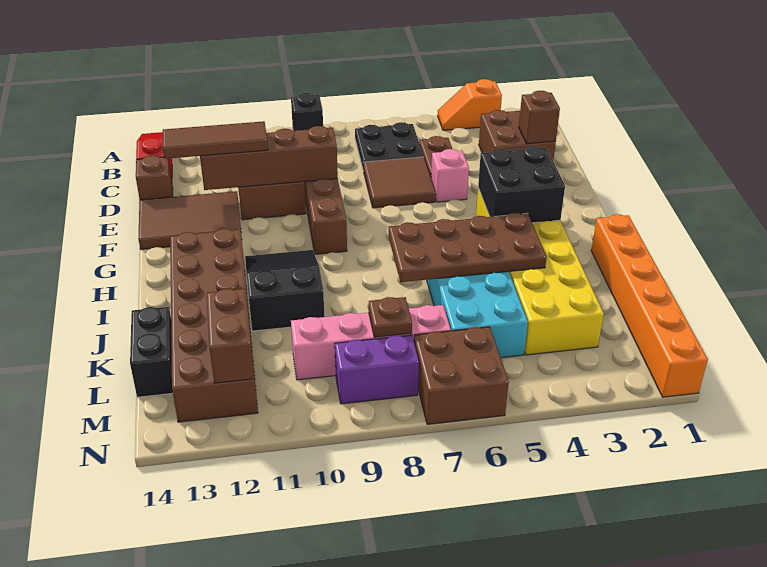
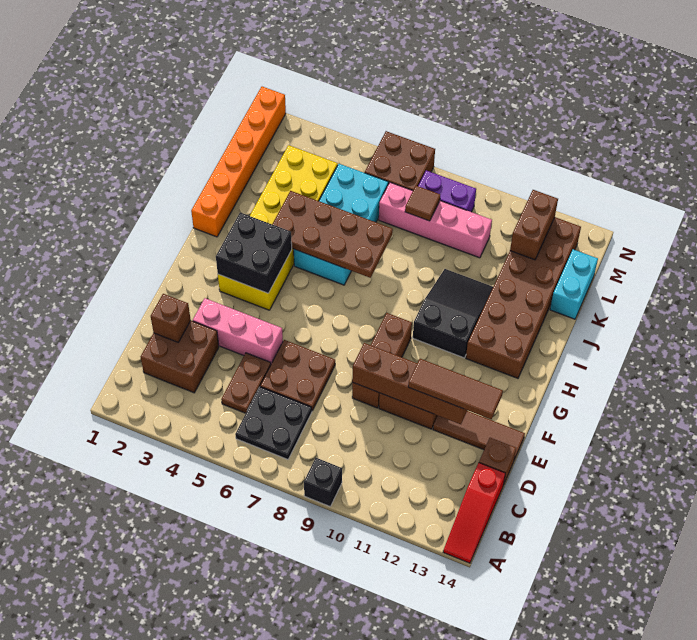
orange 1x2 slope [438,79,502,130] -> none
brown 2x2 tile [363,157,436,208] -> brown 2x2 plate [260,340,335,411]
pink 1x1 brick [431,149,469,202] -> pink 1x3 brick [193,298,283,364]
brown 2x3 tile [138,191,242,249] -> brown 1x3 tile [433,411,525,460]
black 2x3 slope [245,250,325,331] -> black 2x3 slope turned to [413,269,493,358]
black 1x2 brick [130,307,173,397] -> cyan 1x2 brick [550,249,598,319]
brown 1x1 plate [369,297,412,337] -> brown 1x1 tile [405,186,440,221]

